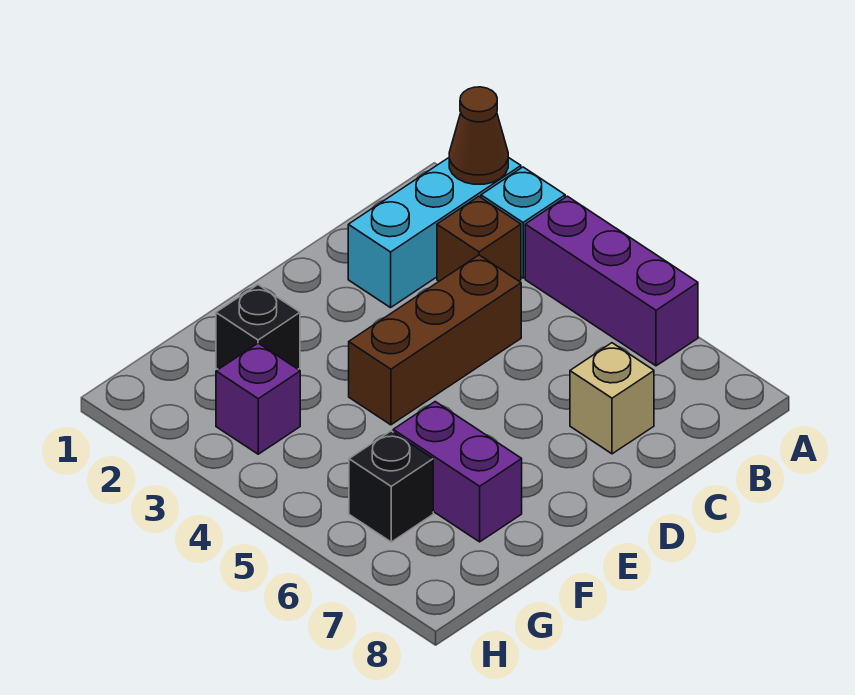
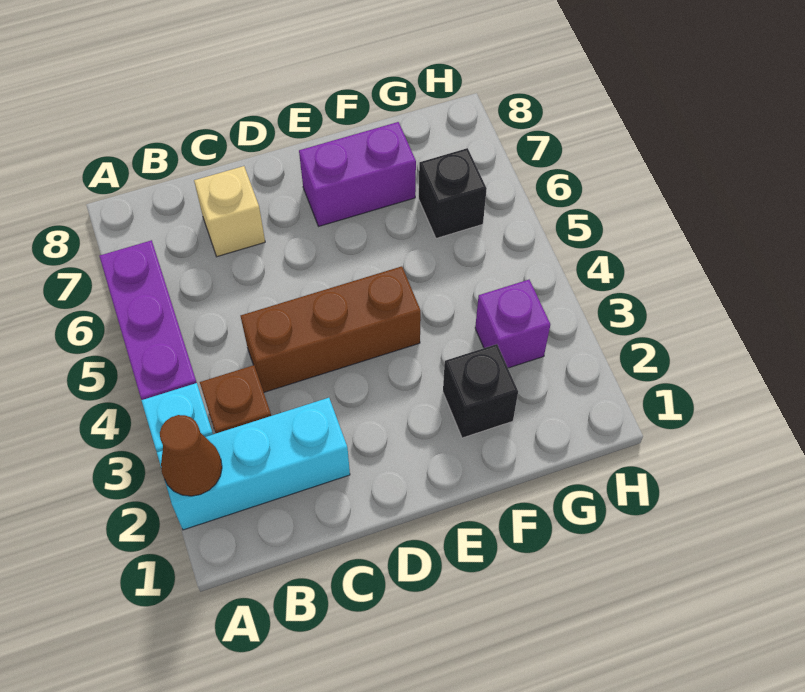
purple 1x2 brick [393,402,522,542] -> purple 1x2 brick turned to [299,122,416,226]

